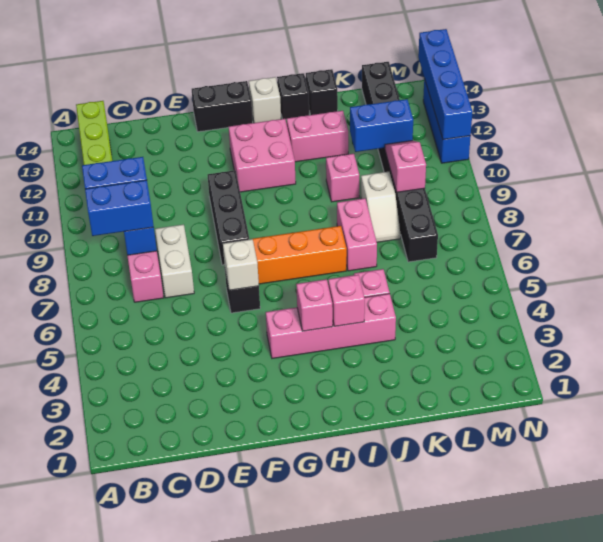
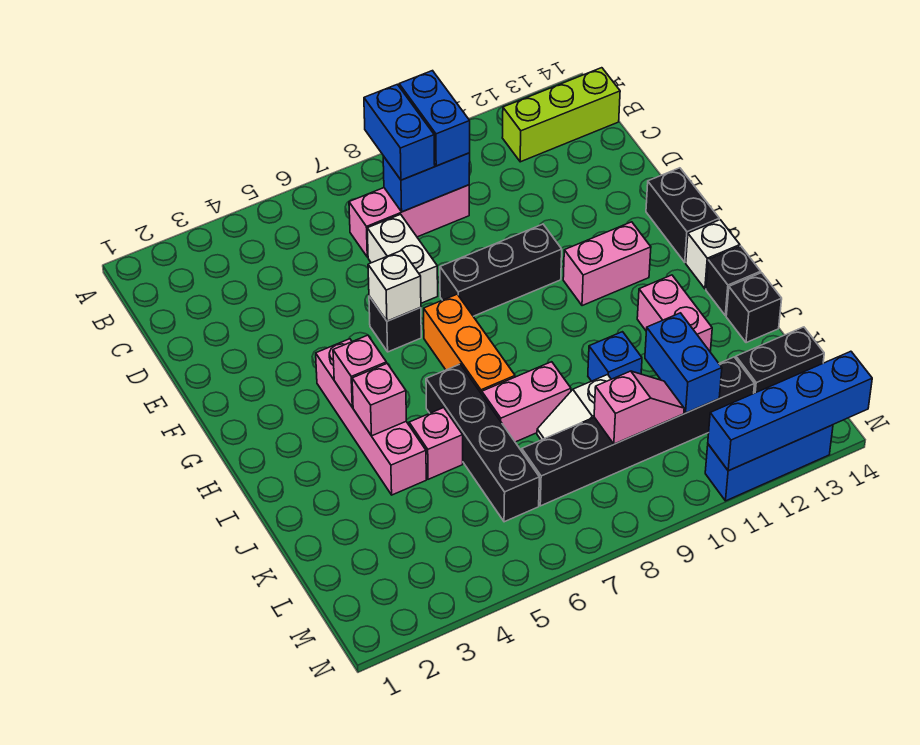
white 1x2 brick [155,224,194,298] -> white 1x2 brick turned to [367,214,438,303]
pink 2x2 brick [229,119,296,192] -> pink 1x2 brick [563,222,651,306]
none -> black 1x4 brick [426,364,539,522]
pink 1x1 brick [326,154,359,202] -> blue 1x1 brick [588,332,642,381]

